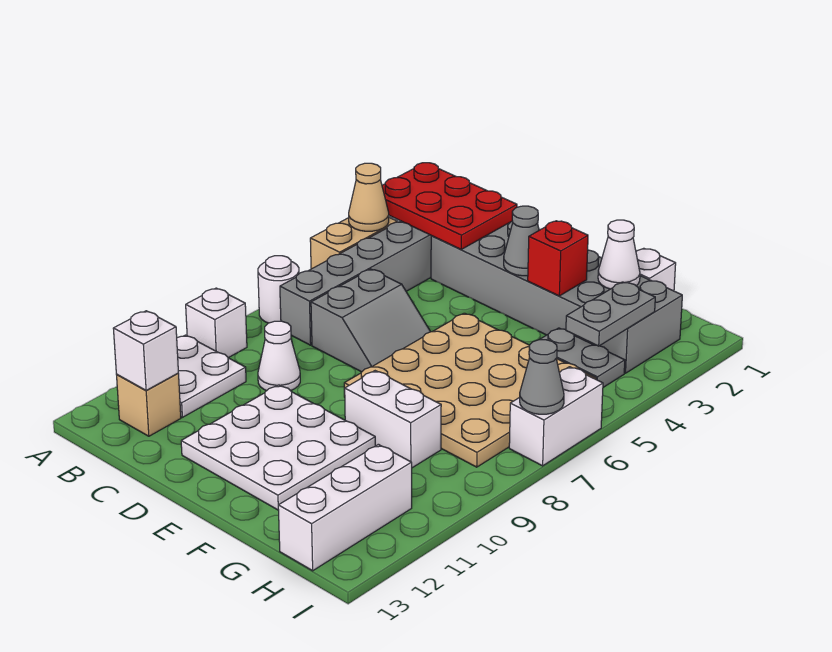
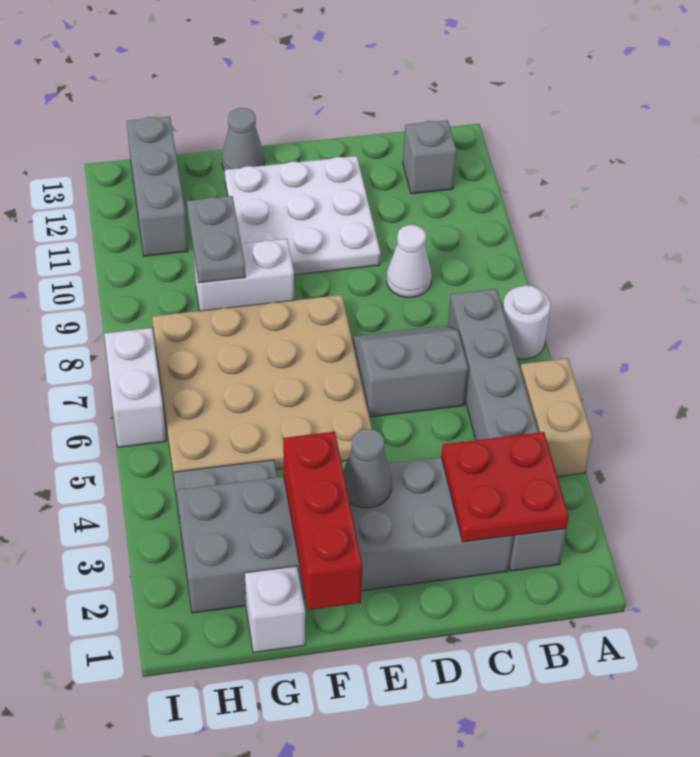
red 2x3 plate [382,163,517,249] -> red 2x2 plate [441,432,569,542]
tan 1x1 cone [349,163,389,231] -> none
white 1x1 brick [186,288,247,358] -> none
white 2x2 plate [177,335,246,417] -> none
tan 1x1 brick [117,373,181,436] -> grey 1x1 brick [403,120,457,194]
white 1x1 brick [113,311,178,390] -> none
grey 2x2 slope [311,269,430,372] -> grey 2x2 slope turned to [352,326,468,417]
red 1x1 brick [528,221,588,296] -> red 1x3 brick [283,432,363,610]
white 1x1 cone [598,220,640,289] -> none
grey 1x2 plate [566,282,655,346] -> grey 1x2 plate moved to [187,196,245,283]
white 1x3 brick [278,444,412,571] -> grey 1x3 brick [127,116,188,256]
grey 1x1 cone [520,340,564,414] -> grey 1x1 cone moved to [222,108,265,171]

